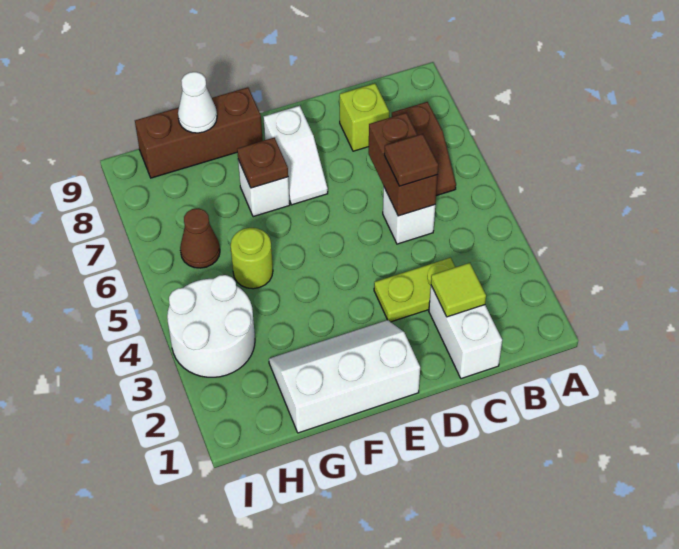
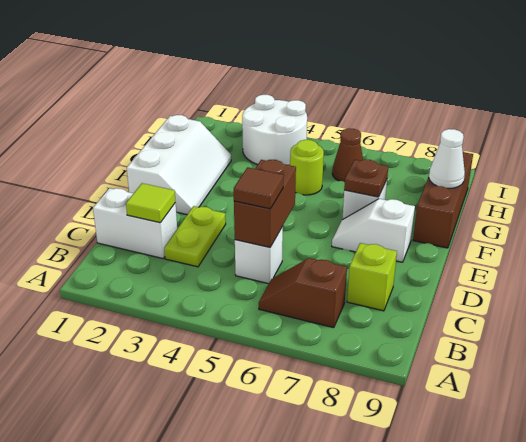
brown 1x2 brick [369,113,438,216] -> brown 1x2 brick turned to [234,160,296,247]

